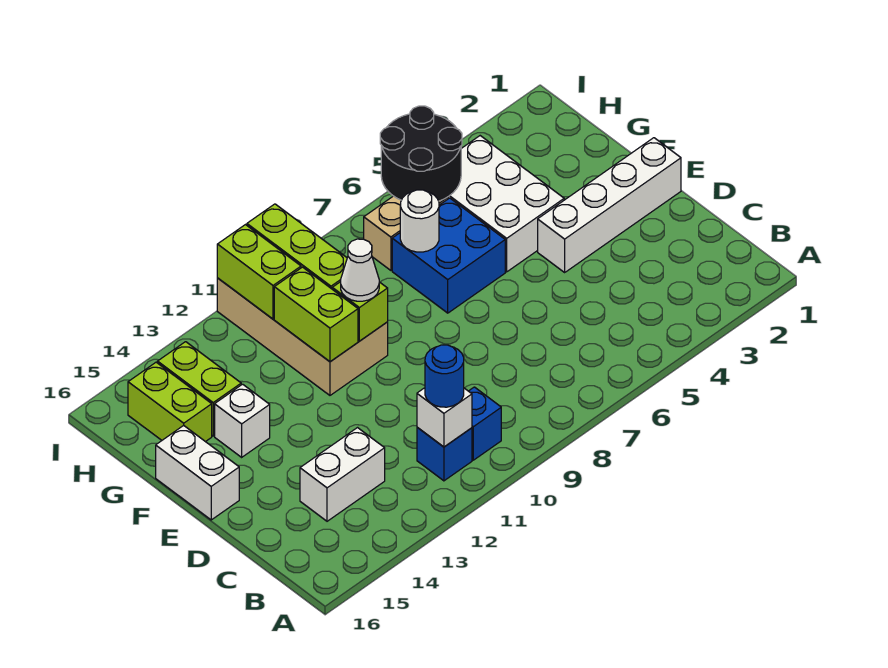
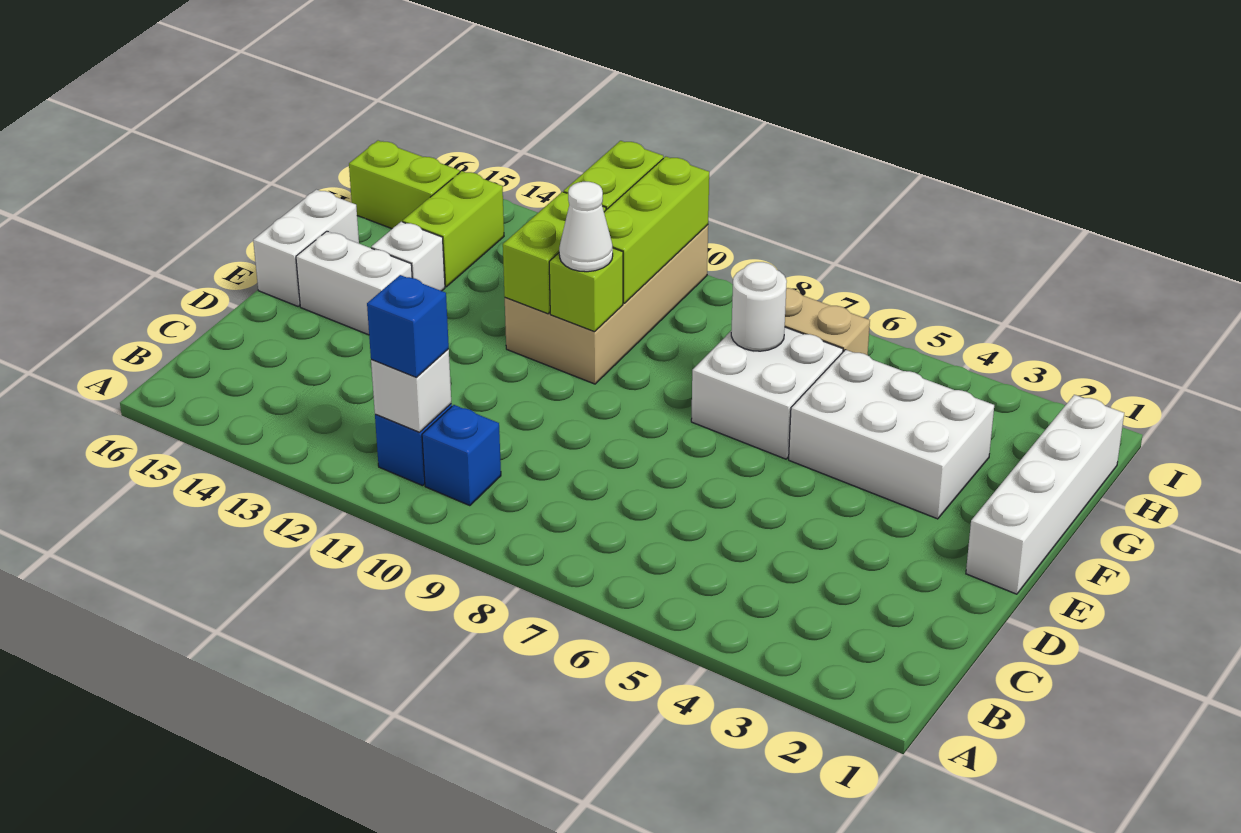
blue 1x1 round brick [425,345,464,407] -> blue 1x1 brick [367,275,449,377]
white 1x2 brick [300,428,385,521] -> white 1x2 brick moved to [296,231,412,335]
white 1x4 brick [538,138,681,272] -> white 1x4 brick turned to [966,395,1124,594]
white 2x3 brick [448,136,564,272] -> white 2x3 brick turned to [789,350,994,519]
blue 2x2 brick [392,198,505,313] -> white 2x2 brick [691,327,843,459]
lime 1x2 brick [128,362,212,442] -> lime 1x2 brick turned to [349,141,460,229]
black 2x2 round brick [380,106,462,201] -> none

